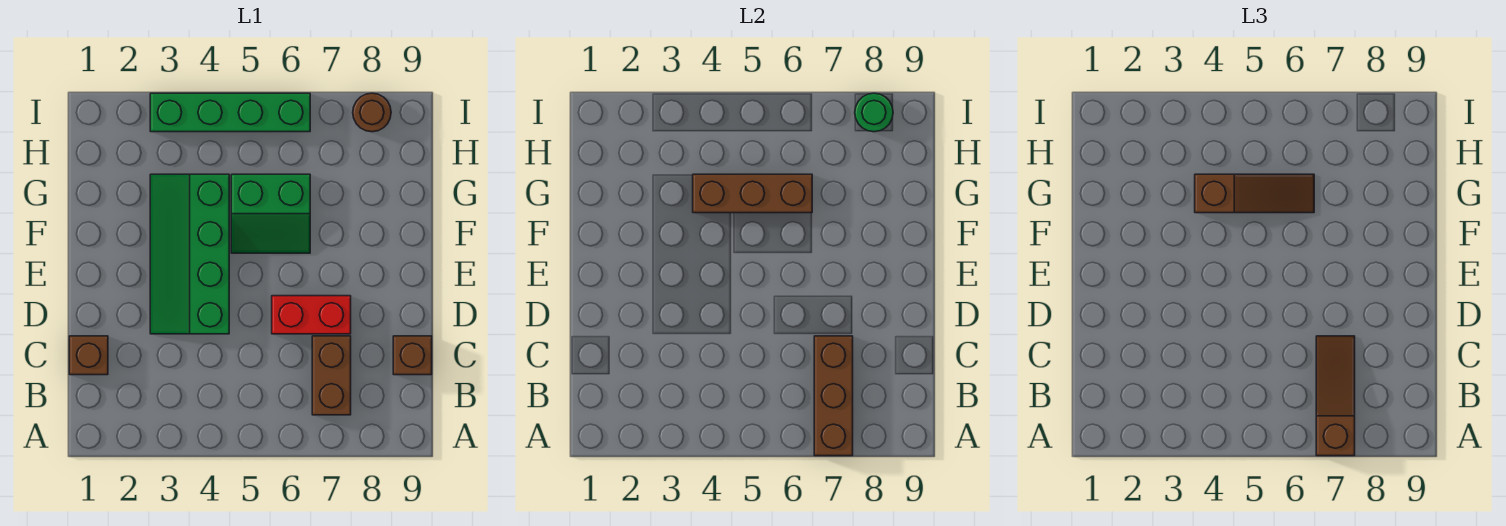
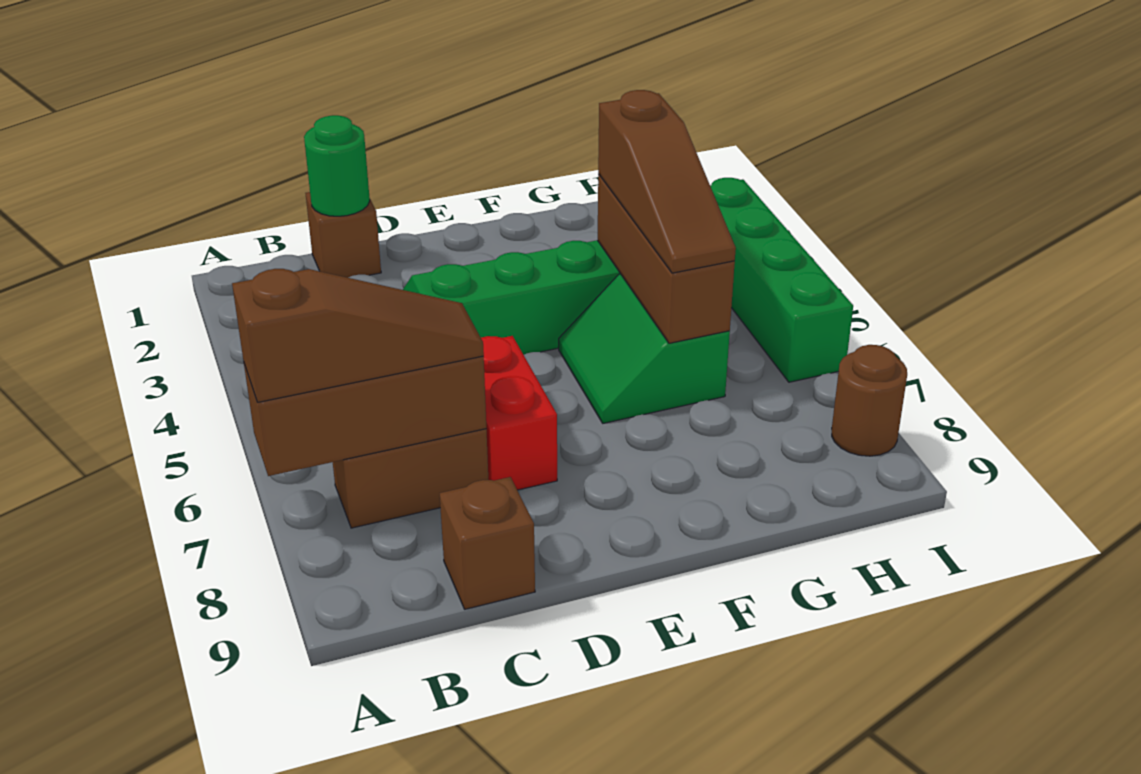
green 1x1 round brick [855,93,893,132] -> green 1x1 round brick moved to [304,115,370,216]

